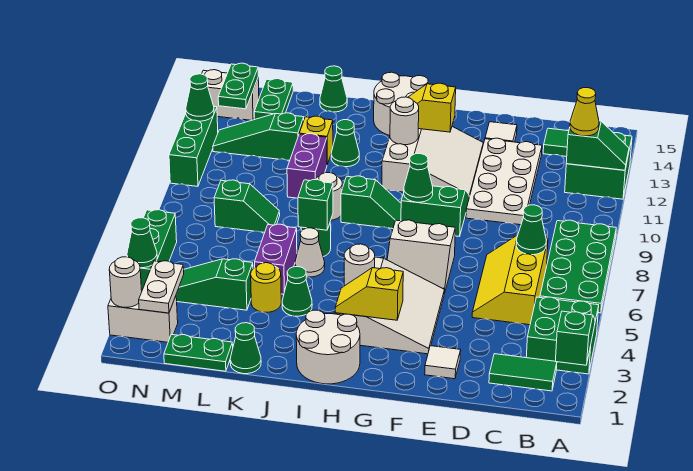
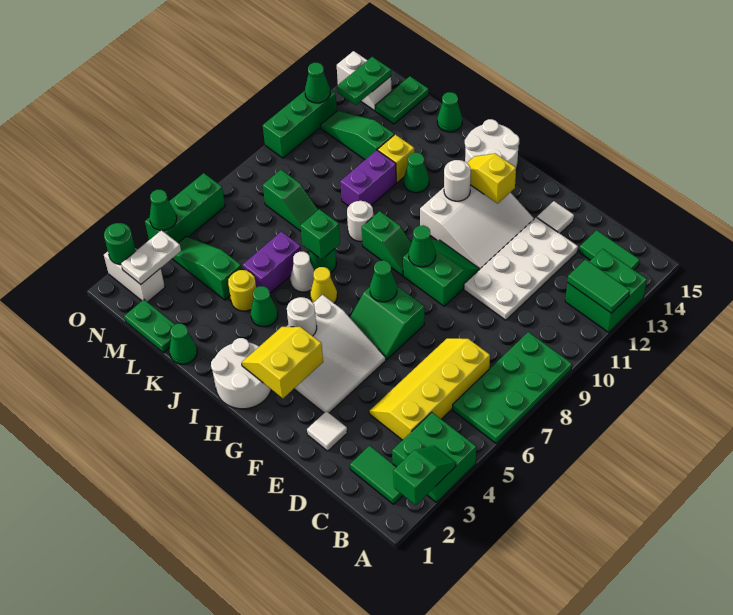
green 1x2 slope [566,121,629,170] -> green 1x2 tile [567,259,630,313]
yellow 1x1 cone [570,88,599,136] -> yellow 1x1 cone moved to [310,267,337,303]
yellow 2x3 slope [472,235,548,325] -> yellow 2x4 slope [369,338,490,440]
green 1x1 cone [516,205,546,255] -> green 1x1 cone moved to [370,260,397,302]
white 2x2 slope [387,220,455,293] -> green 2x2 slope [350,286,424,359]
yellow 1x2 slope [335,268,403,320] -> yellow 2x2 slope [241,327,323,398]
white 1x1 round brick [109,257,142,307] -> green 1x1 round brick [104,223,136,264]

